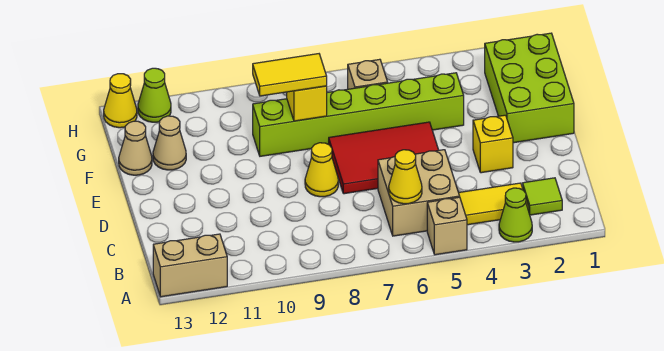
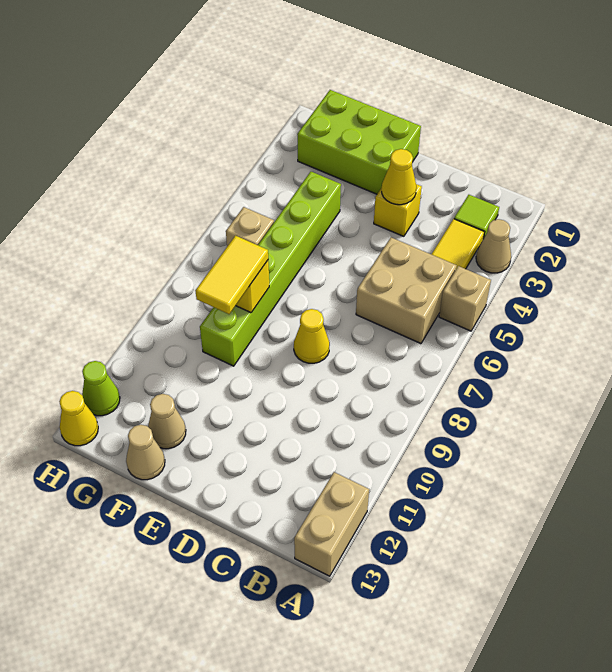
lime 1x1 cone [499,188,532,242] -> tan 1x1 cone [476,219,511,273]
yellow 1x1 cone [389,150,422,204] -> yellow 1x1 cone moved to [382,149,416,205]
red 2x3 tile [329,122,438,194] -> none

